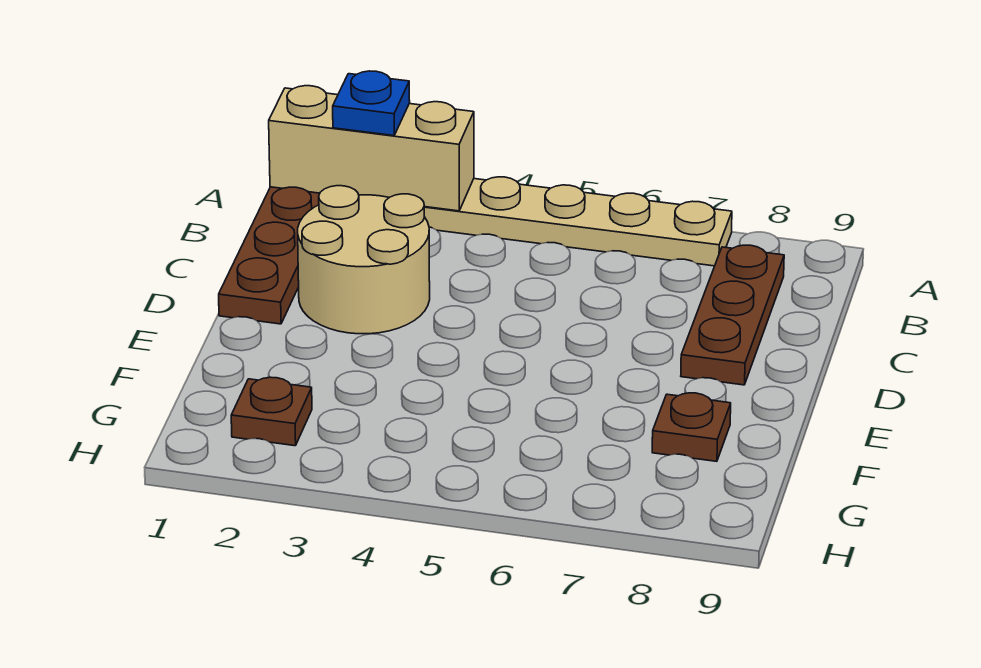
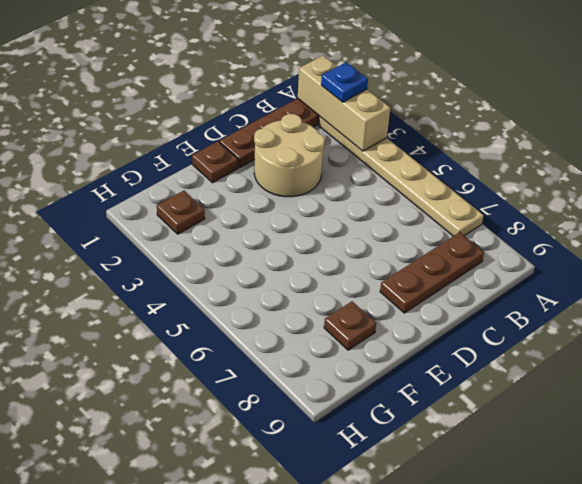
none -> brown 1x1 plate [192,141,238,183]

